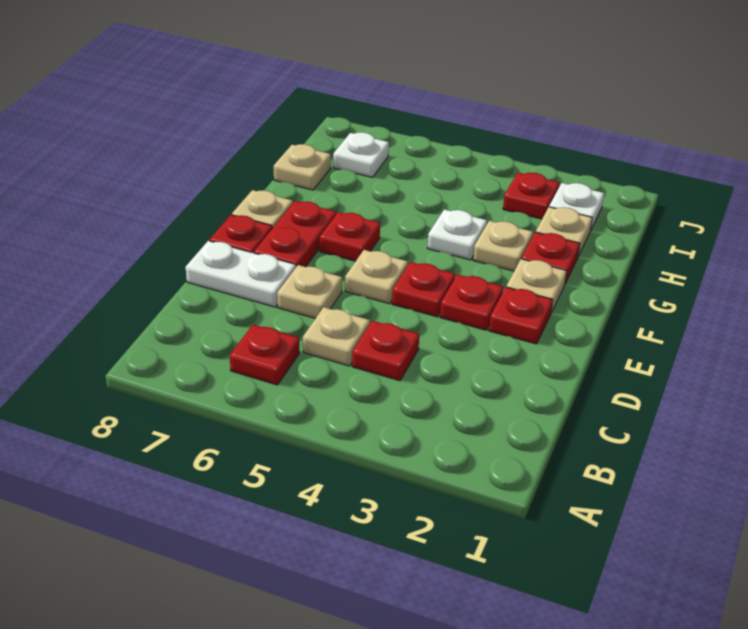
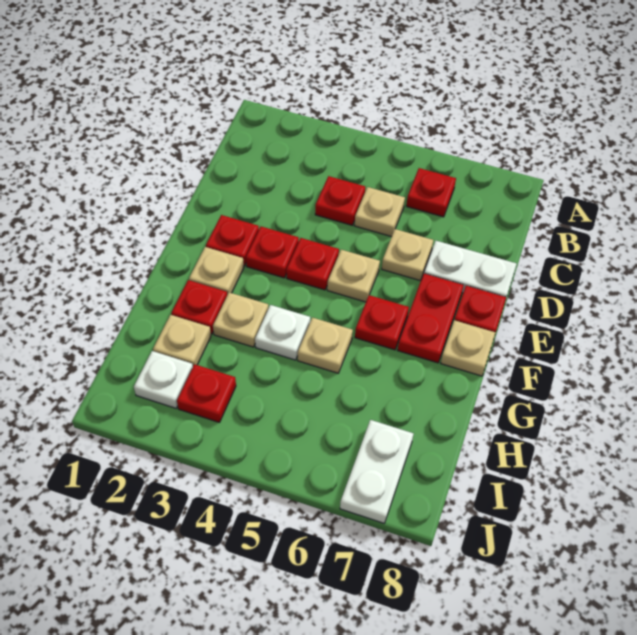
tan 1x1 plate [274,144,331,190] -> tan 1x1 plate moved to [298,318,353,373]
white 1x1 plate [333,132,389,177] -> white 1x2 plate [340,420,413,523]

